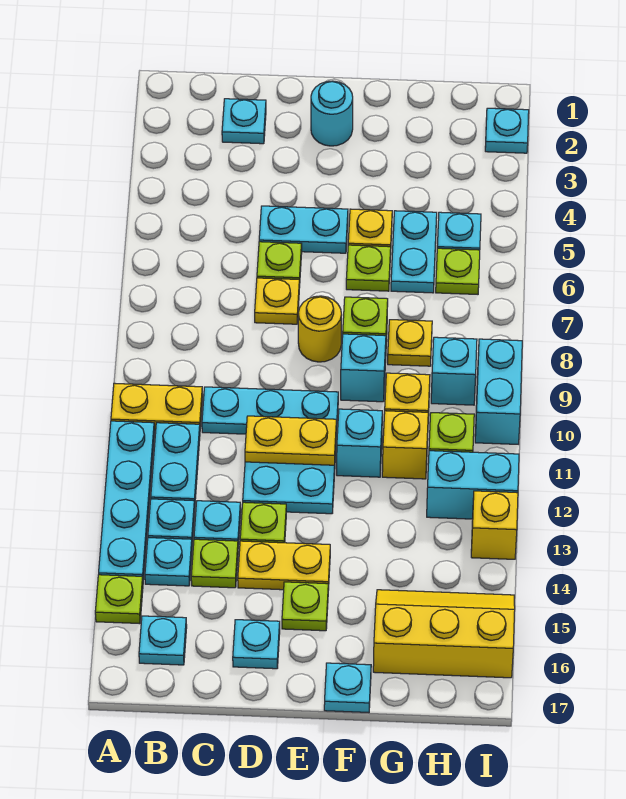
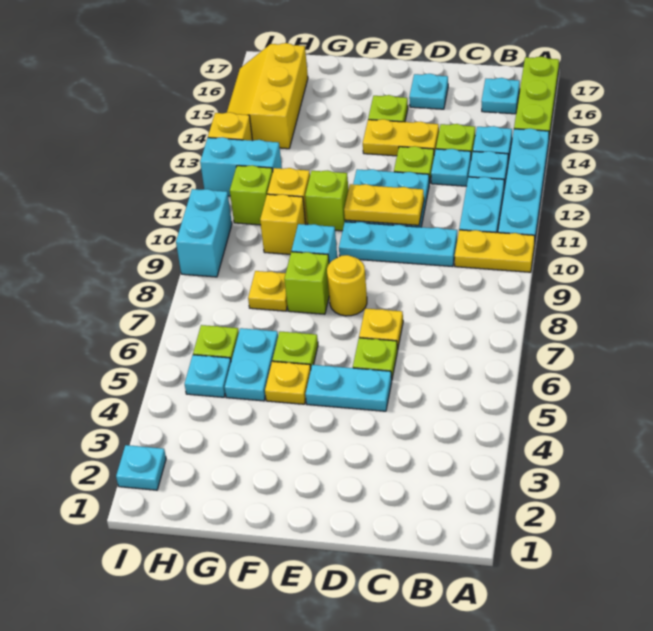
lime 1x1 plate [95,575,143,624] -> lime 1x3 plate [514,57,559,137]
cyan 1x1 plate [222,99,266,144] -> none
cyan 1x1 round brick [311,81,353,146] -> none
cyan 1x1 brick [337,409,382,477] -> lime 1x1 brick [305,171,349,231]
cyan 1x1 plate [324,663,371,712] -> none
yellow 2x3 slope [373,590,515,678] -> yellow 2x3 slope turned to [227,43,308,149]
cyan 1x1 brick [431,337,477,405] -> none

